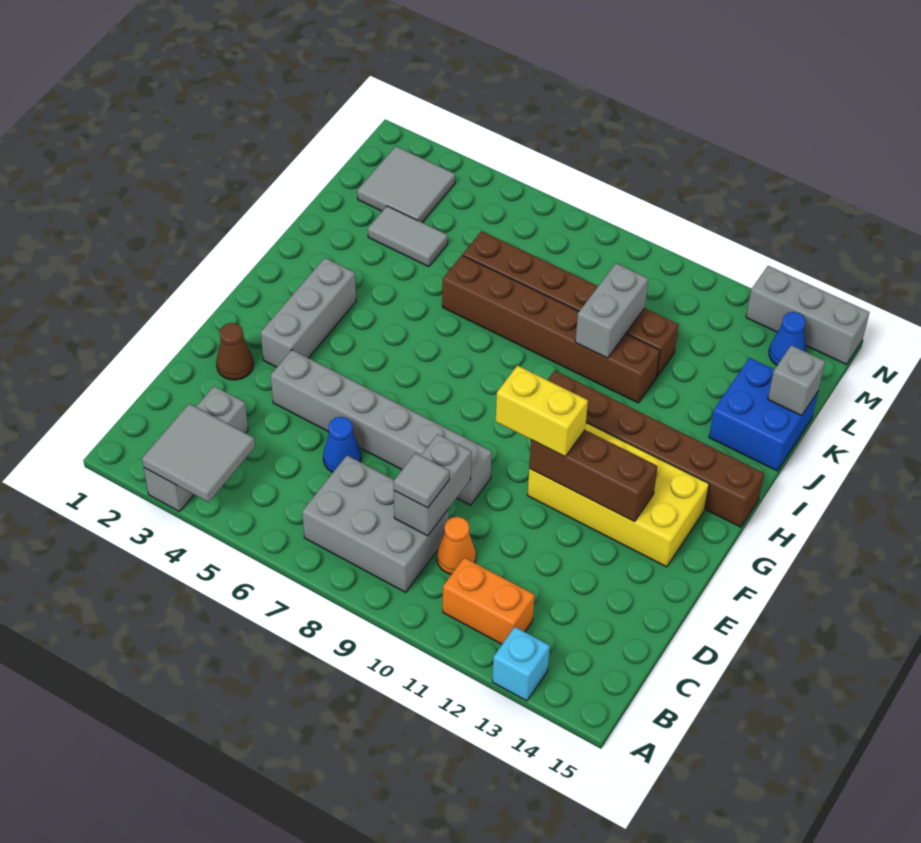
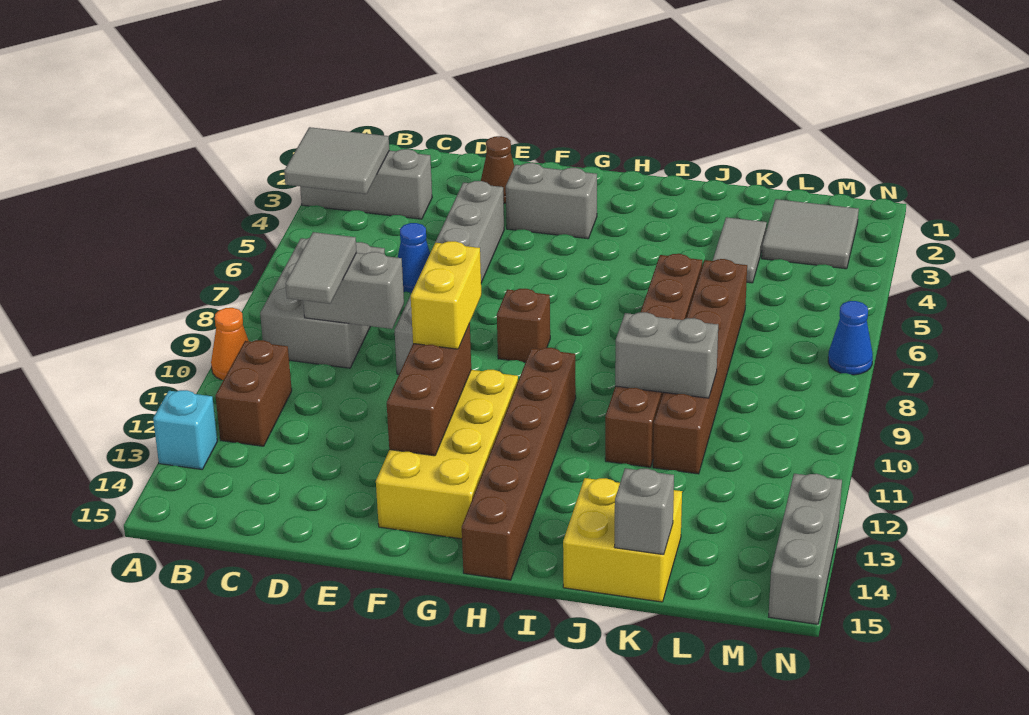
orange 1x2 brick [443,558,535,644] -> brown 1x2 brick [215,340,292,446]
grey 1x1 tile [394,453,449,508] -> grey 1x2 tile [285,232,357,304]
orange 1x1 cone [437,517,476,574] -> orange 1x1 cone moved to [211,308,249,380]
grey 1x3 brick [261,258,356,367] -> grey 1x2 brick [506,163,597,239]
none -> brown 1x1 brick [497,289,550,362]
blue 2x2 brick [709,358,818,471] -> yellow 2x2 brick [563,478,682,602]
blue 1x1 cone [769,312,806,365] -> blue 1x1 cone moved to [828,301,873,375]

